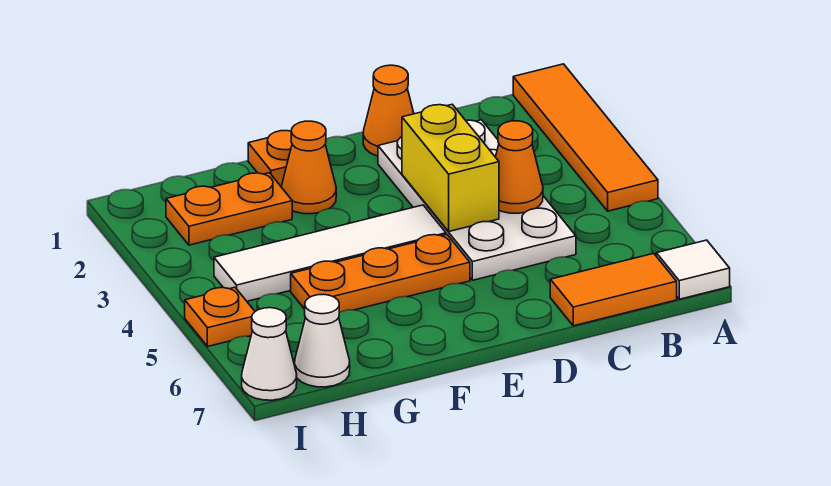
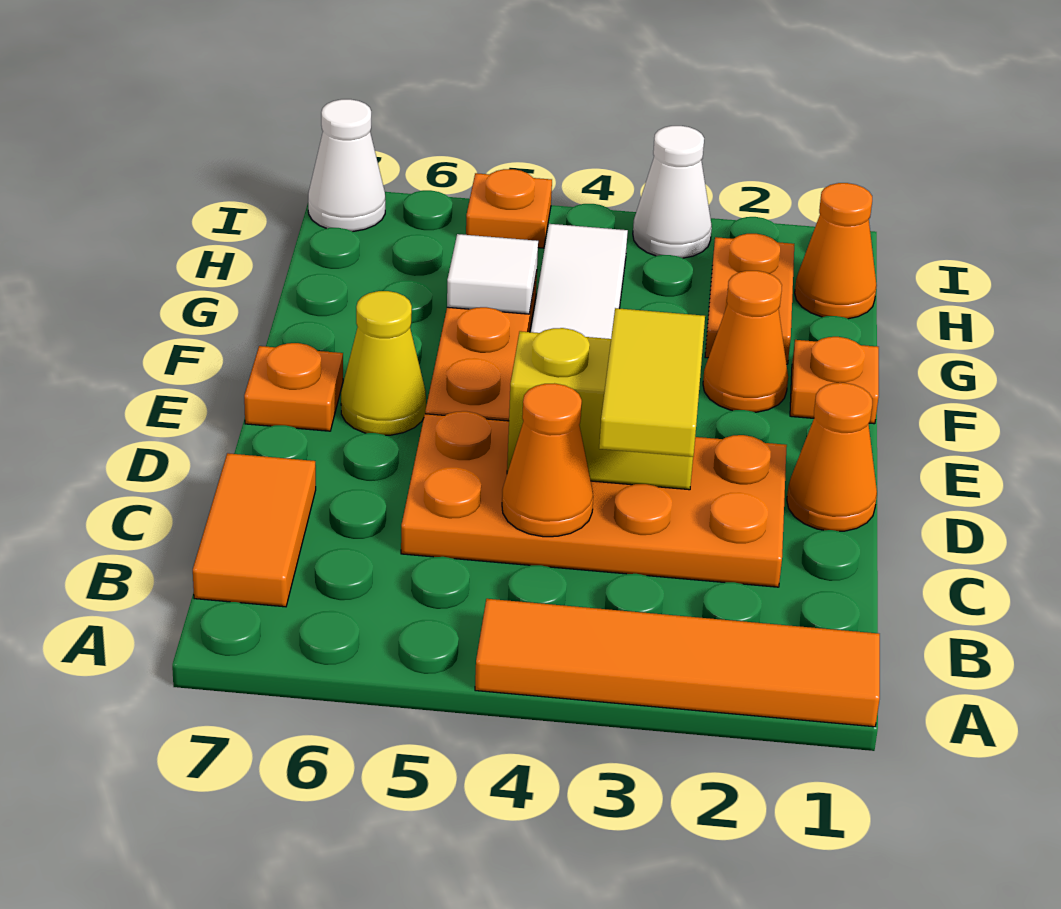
white 1x1 tile [656,240,730,299] -> white 1x1 tile moved to [447,234,538,314]
white 2x4 plate [378,120,576,280] -> orange 2x4 plate [401,411,787,587]
none -> yellow 1x2 tile [599,308,705,457]
none -> yellow 1x1 cone [341,291,426,435]
none -> orange 1x1 plate [244,343,343,431]
none -> orange 1x1 cone [795,183,877,319]
white 1x1 cone [295,294,350,387] -> white 1x1 cone moved to [633,126,712,258]

